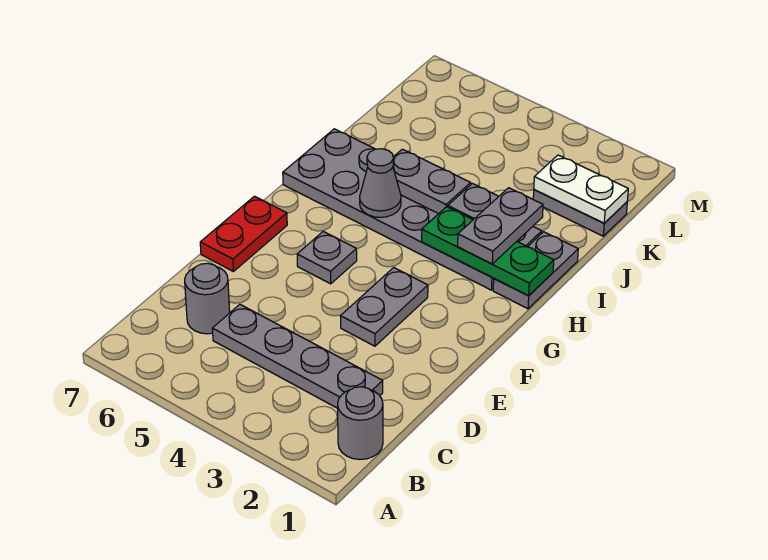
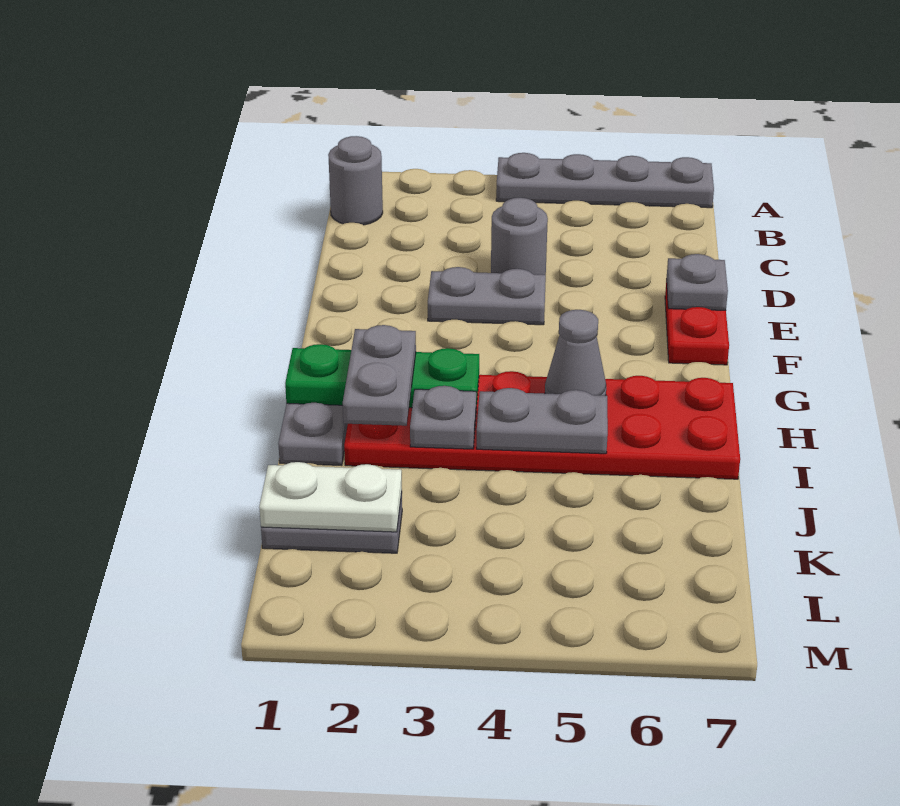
grey 1x4 plate [212,304,383,408] -> grey 1x4 plate moved to [496,153,714,208]
grey 1x1 round brick [185,263,230,334] -> grey 1x1 round brick moved to [491,198,548,275]
grey 1x2 plate [340,268,428,346] -> grey 1x2 plate turned to [428,267,546,325]
grey 1x1 plate [297,232,357,284] -> grey 1x1 plate moved to [667,254,728,310]
grey 2x6 plate [283,129,542,290] -> red 2x6 plate [344,371,740,479]

